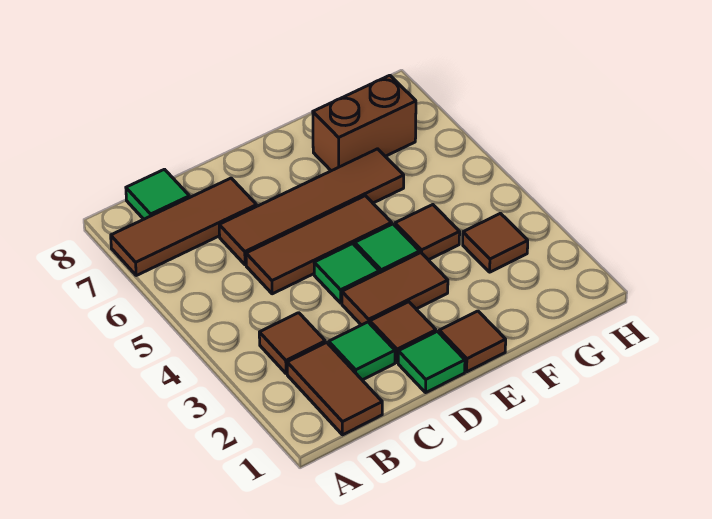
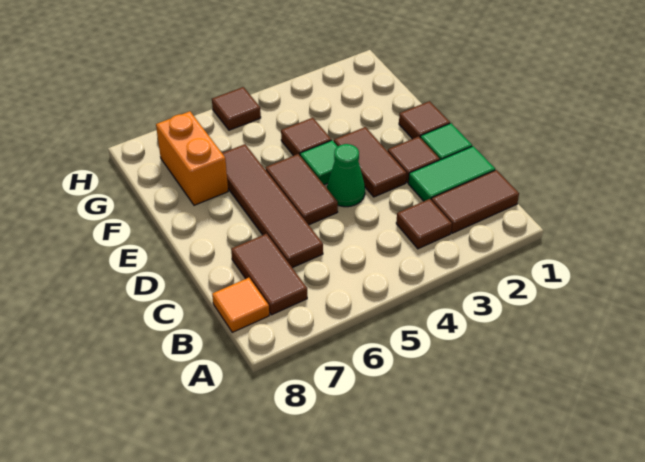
brown 1x3 tile [111,178,257,275] -> brown 1x2 tile [231,234,307,315]
green 1x1 tile [126,169,190,219] -> orange 1x1 tile [212,278,269,332]
green 1x1 tile [329,322,395,380] -> green 1x2 tile [408,146,495,201]
brown 1x3 tile [246,196,392,294] -> brown 1x2 tile [265,154,338,225]
green 1x1 tile [314,244,379,303] -> green 1x1 cone [327,144,365,207]
brown 1x2 brick [313,75,416,171] -> orange 1x2 brick [156,111,228,205]
brown 1x1 tile [463,213,528,272] -> brown 1x1 tile moved to [212,87,261,130]

